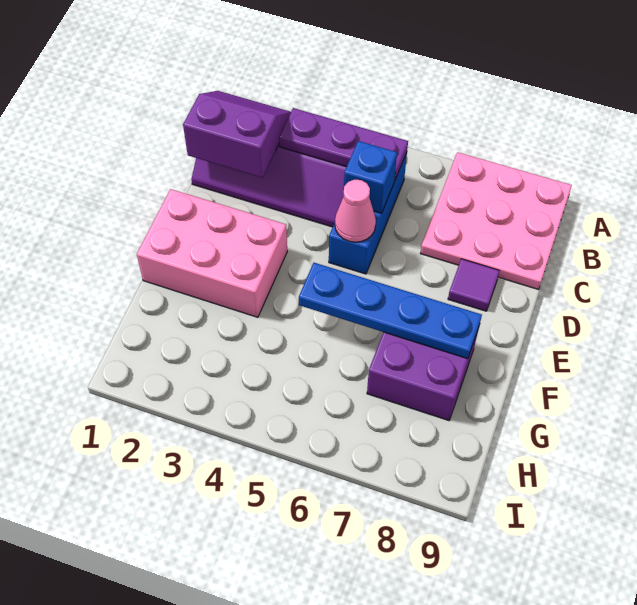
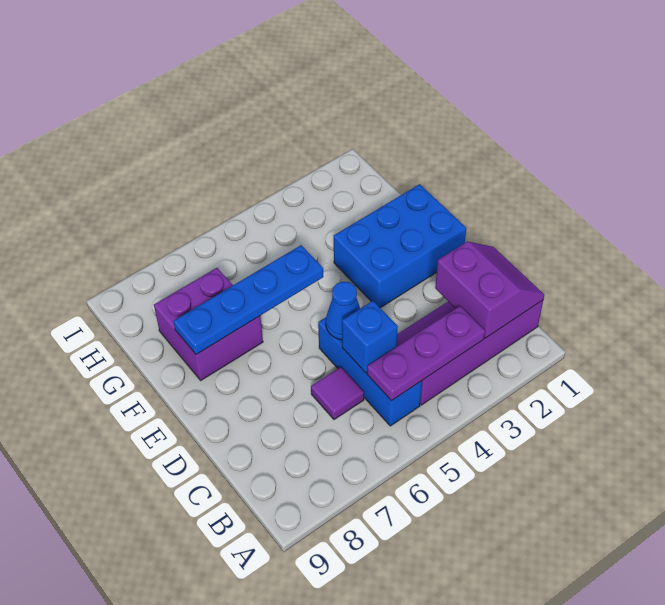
pink 3x3 plate [420,152,572,290] -> none
purple 2x2 slope [183,91,291,178] -> purple 2x2 slope turned to [435,241,544,338]
pink 1x1 cone [335,180,376,242] -> blue 1x1 cone [326,282,360,340]
purple 1x1 tile [448,259,499,311] -> purple 1x1 tile moved to [311,367,364,420]
pink 2x3 brick [137,189,287,317] -> blue 2x3 brick [334,184,466,308]

